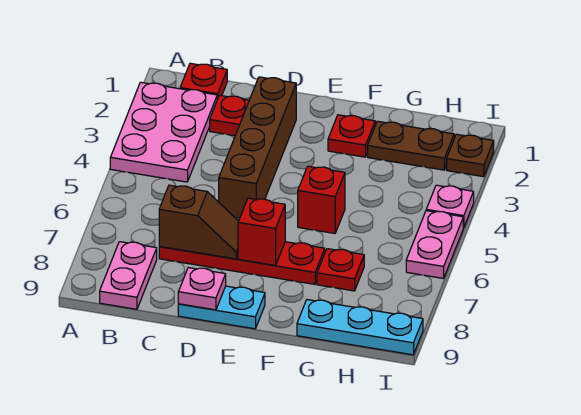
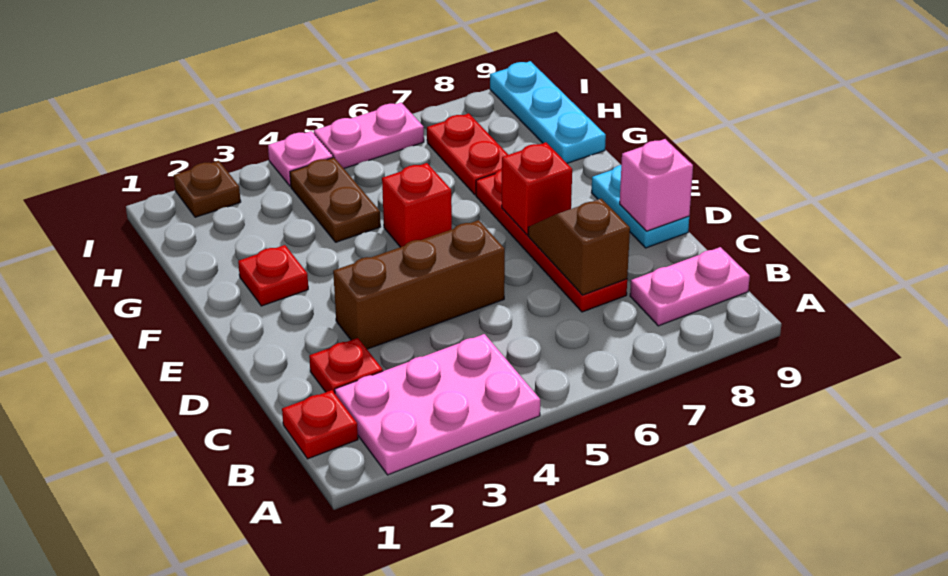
brown 1x4 brick [219,77,296,218] -> brown 1x3 brick [333,220,505,349]
pink 1x1 plate [178,268,226,310] -> pink 1x1 brick [620,139,693,231]
brown 1x2 plate [368,121,454,170] -> brown 1x2 plate moved to [290,157,380,242]
red 1x1 plate [317,249,364,291] -> red 1x2 plate [427,113,508,195]

